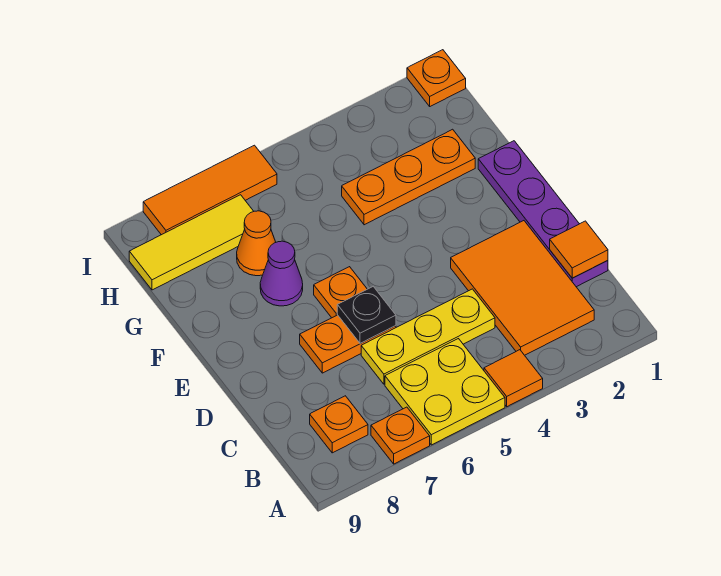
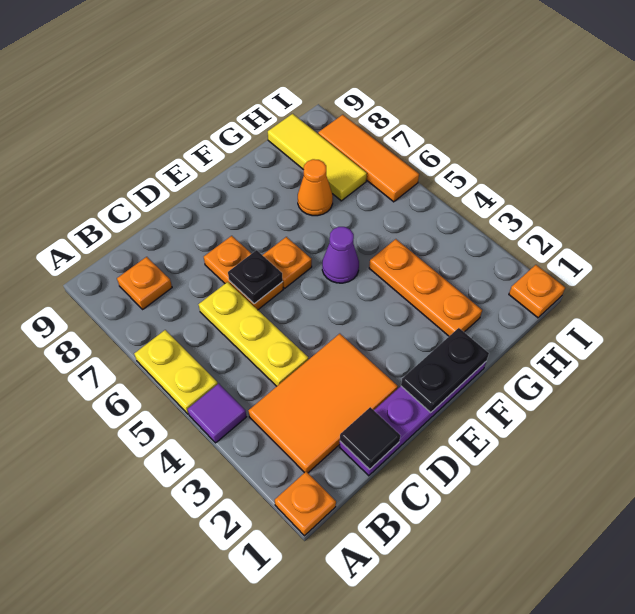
orange 1x1 tile [484,350,543,407] -> purple 1x1 tile [187,383,246,443]
yellow 2x2 plate [385,339,505,445] -> yellow 1x2 plate [134,330,218,414]
orange 1x1 plate [371,407,430,464] -> orange 1x1 plate moved to [275,472,336,536]
orange 1x1 tile [550,221,608,278] -> black 1x1 tile [340,407,400,469]
none -> black 1x2 plate [401,328,489,413]
purple 1x1 cone [260,241,303,306] -> purple 1x1 cone moved to [322,227,359,283]

